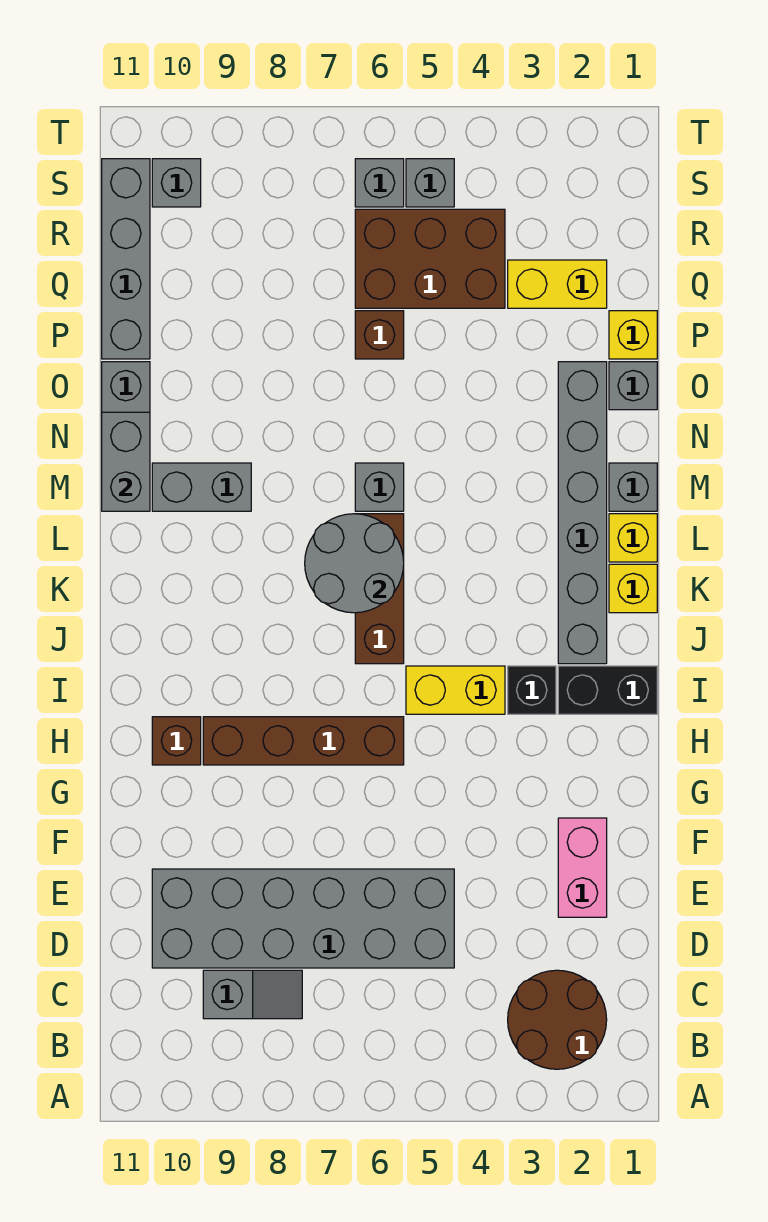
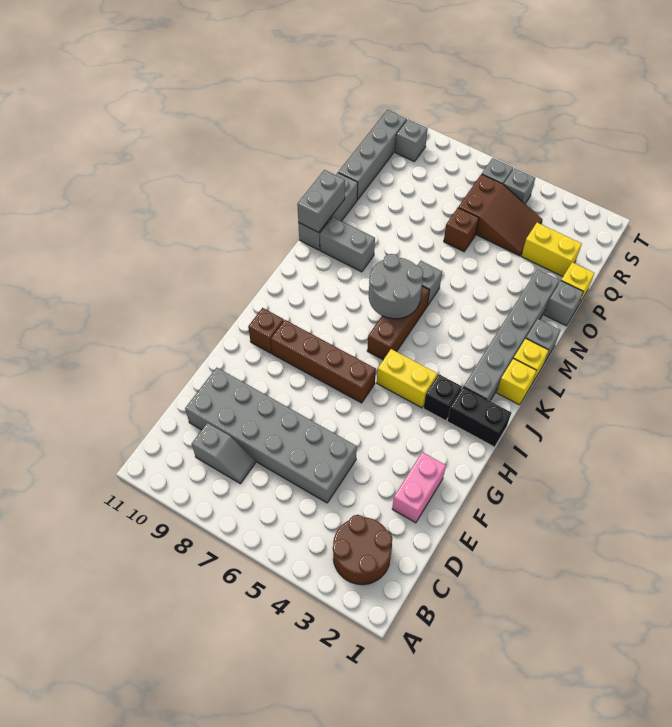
brown 2x3 brick [355,209,505,308] -> brown 2x3 slope [458,174,542,256]

